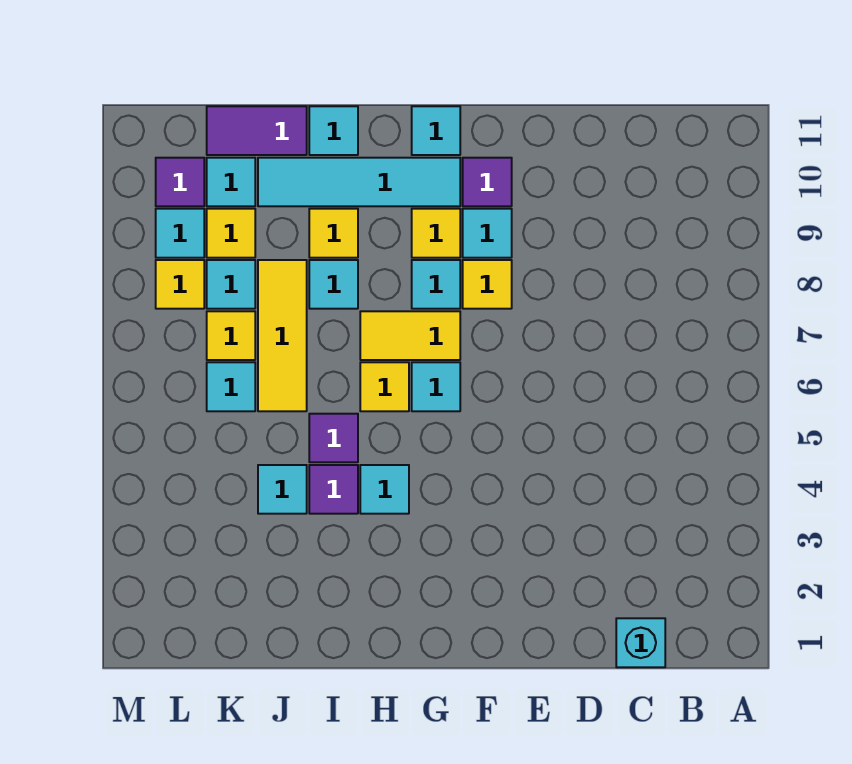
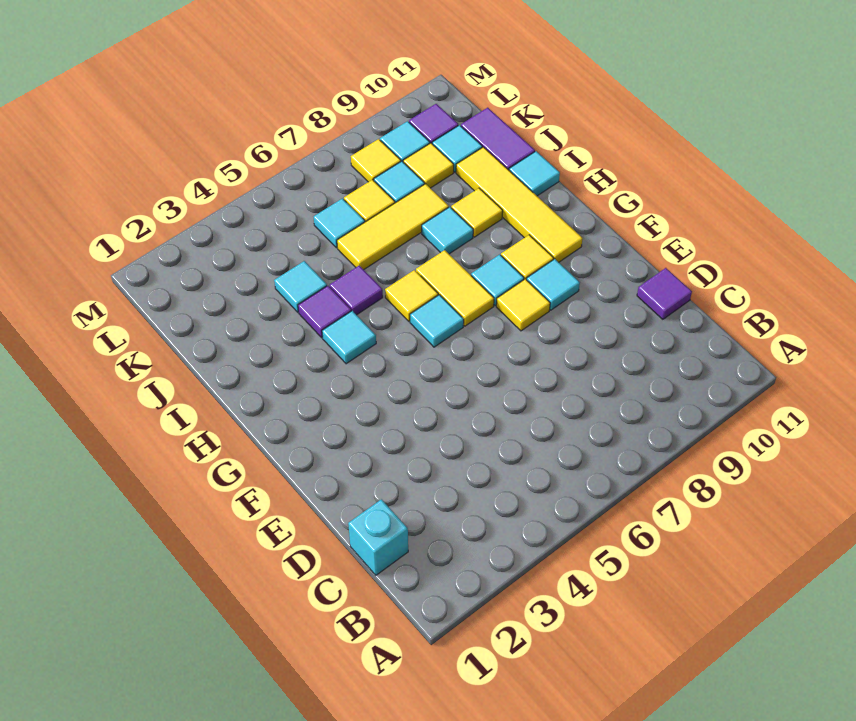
purple 1x1 tile [463,158,512,206] -> purple 1x1 tile moved to [637,268,692,319]
cyan 1x4 tile [258,158,460,206] -> yellow 1x4 tile [456,147,583,262]
cyan 1x1 tile [412,106,460,155] -> none

